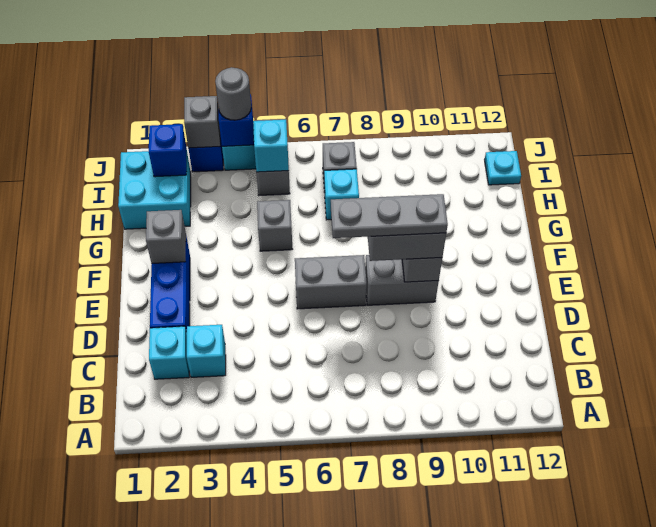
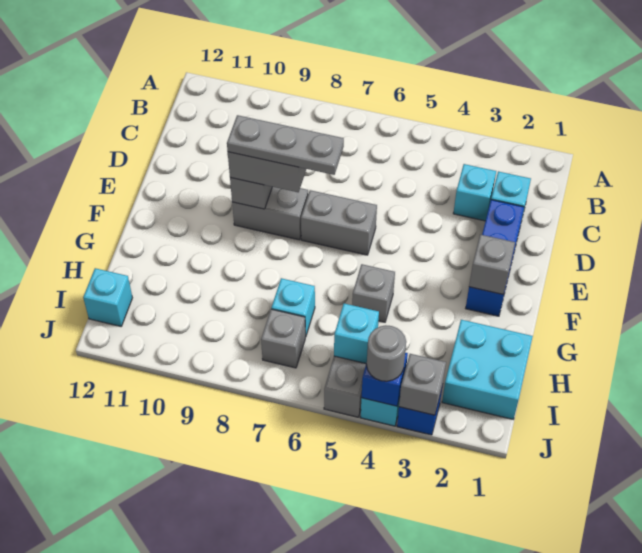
blue 1x1 brick [149,124,187,177] -> none
cyan 1x1 plate [485,151,521,185] -> cyan 1x1 brick [83,268,132,326]

